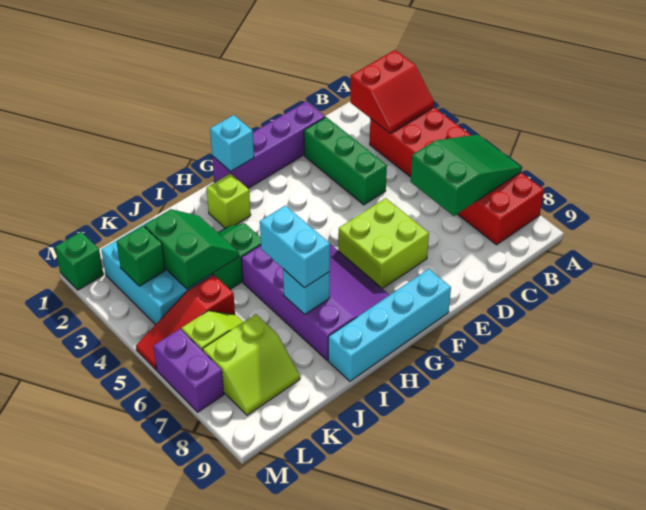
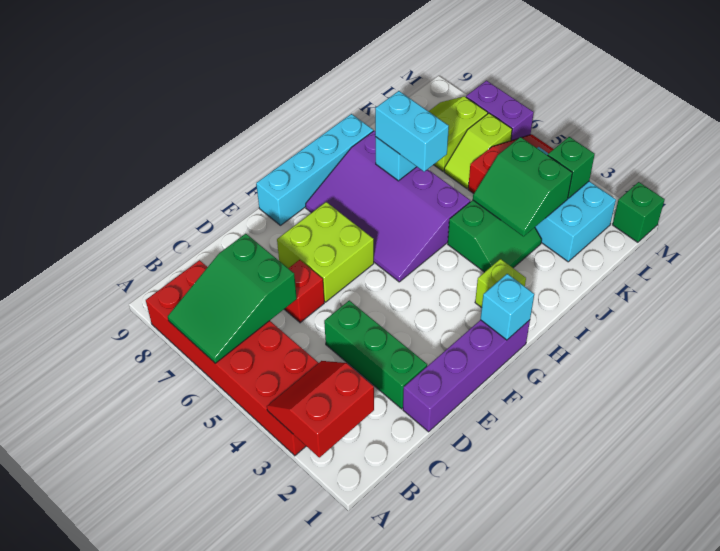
none -> red 1x1 brick [284,260,324,323]

